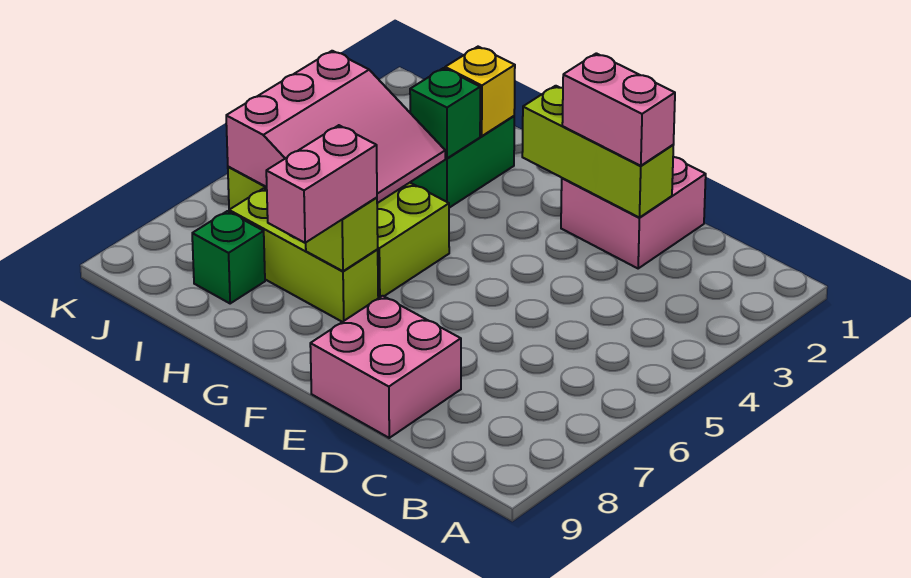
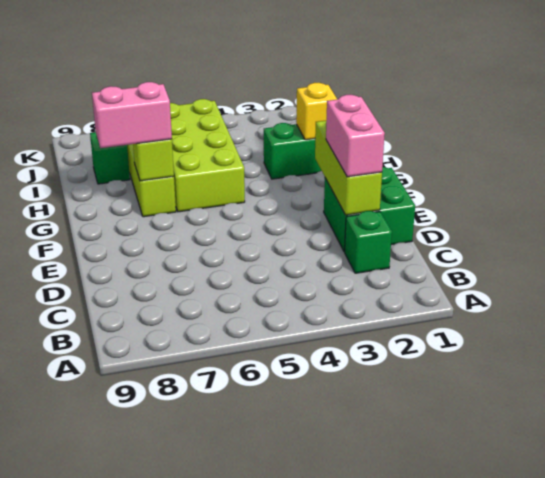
pink 2x2 brick [561,157,706,268] -> green 2x2 brick [324,167,415,252]
pink 2x2 brick [310,296,461,438] -> none
green 1x1 brick [410,68,480,158] -> green 1x1 brick moved to [345,211,392,273]
pink 3x3 slope [226,51,445,203] -> none

